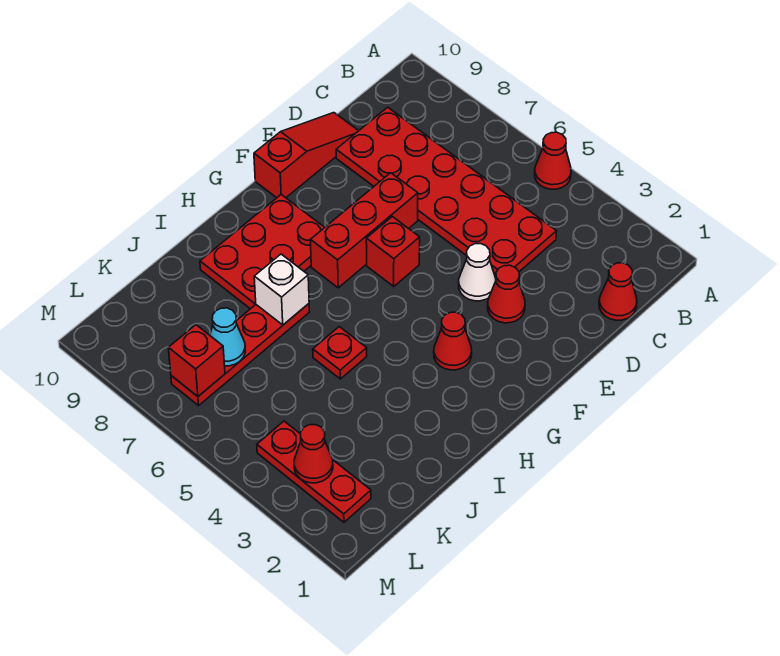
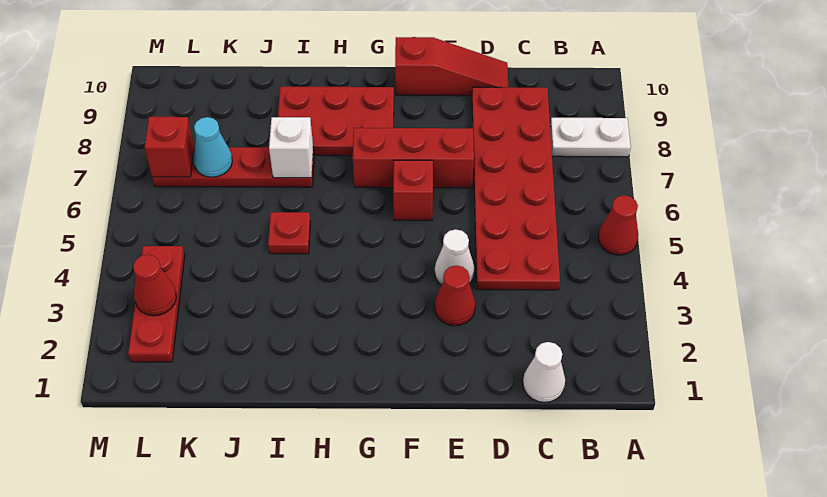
none -> white 1x2 plate [550,118,631,157]
red 1x1 cone [599,263,637,320] -> white 1x1 cone [523,342,565,402]
red 1x1 cone [434,312,472,370] -> none

